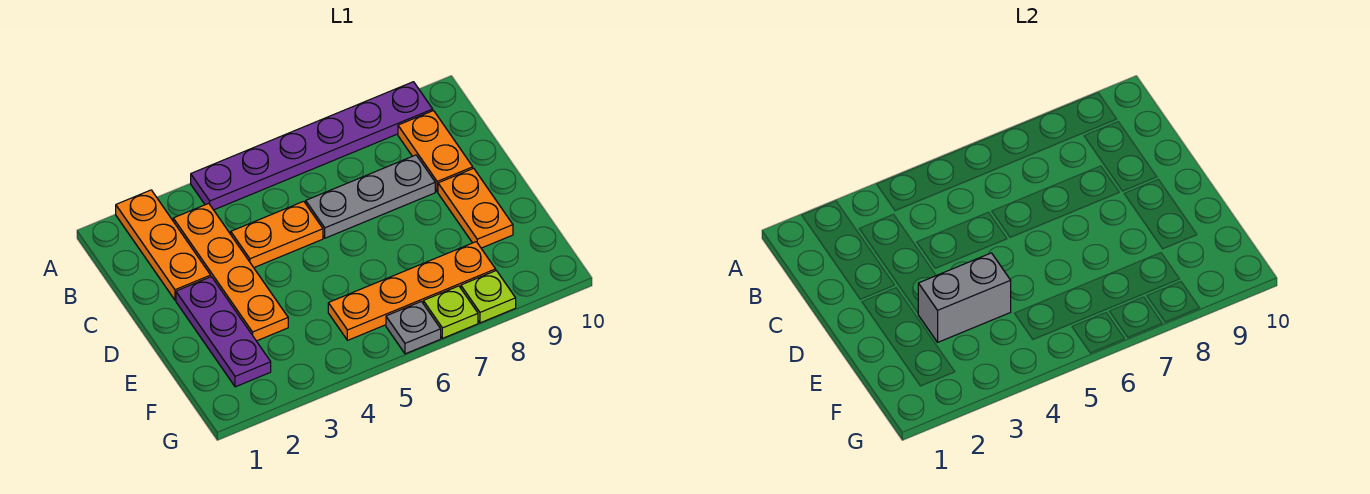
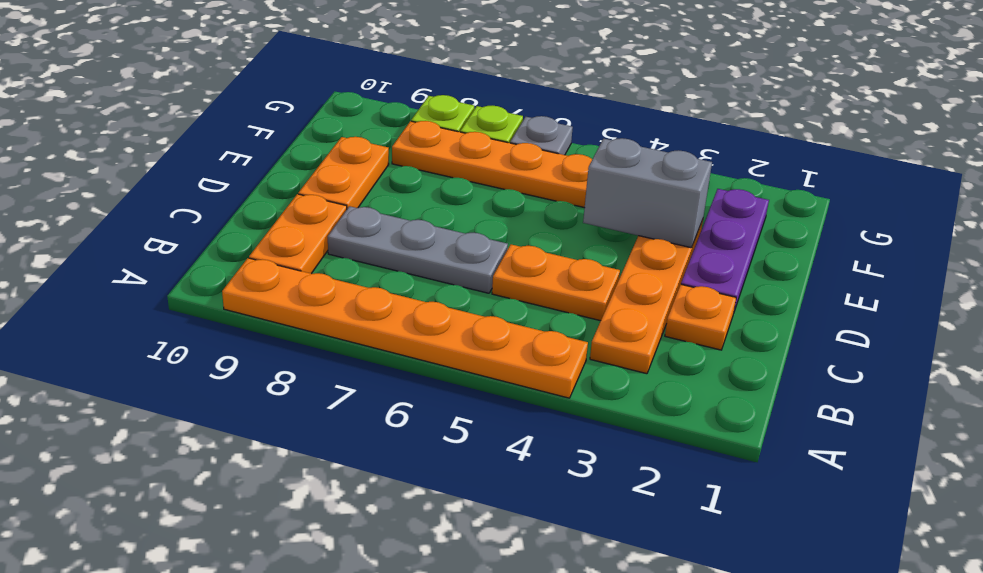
orange 1x3 plate [116,190,211,300] -> orange 1x1 plate [665,284,736,350]
purple 1x6 plate [191,82,433,210] -> orange 1x6 plate [222,258,588,398]

